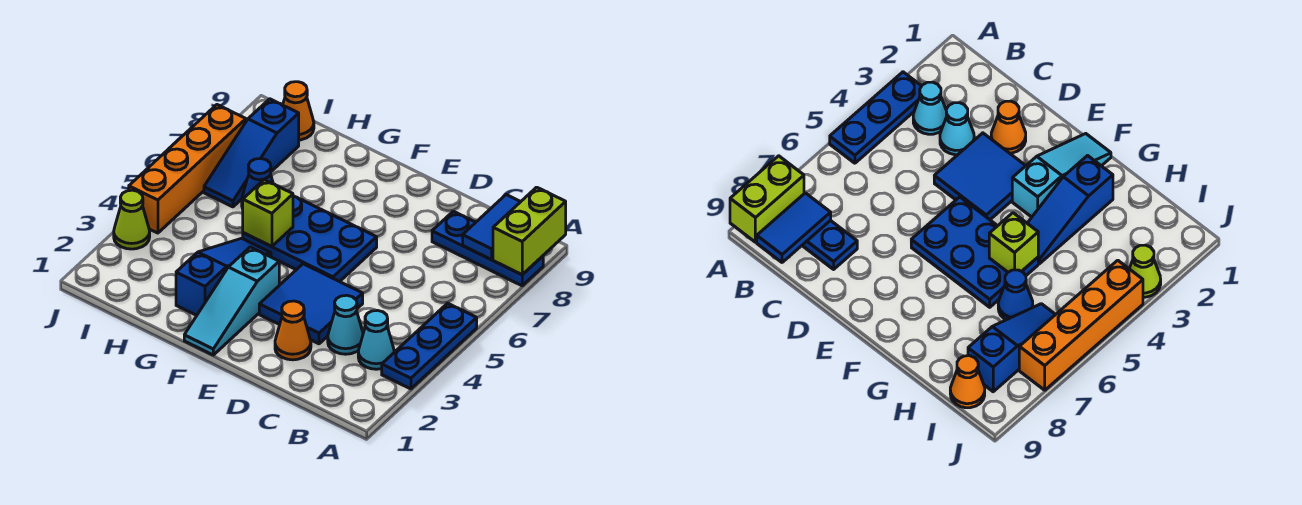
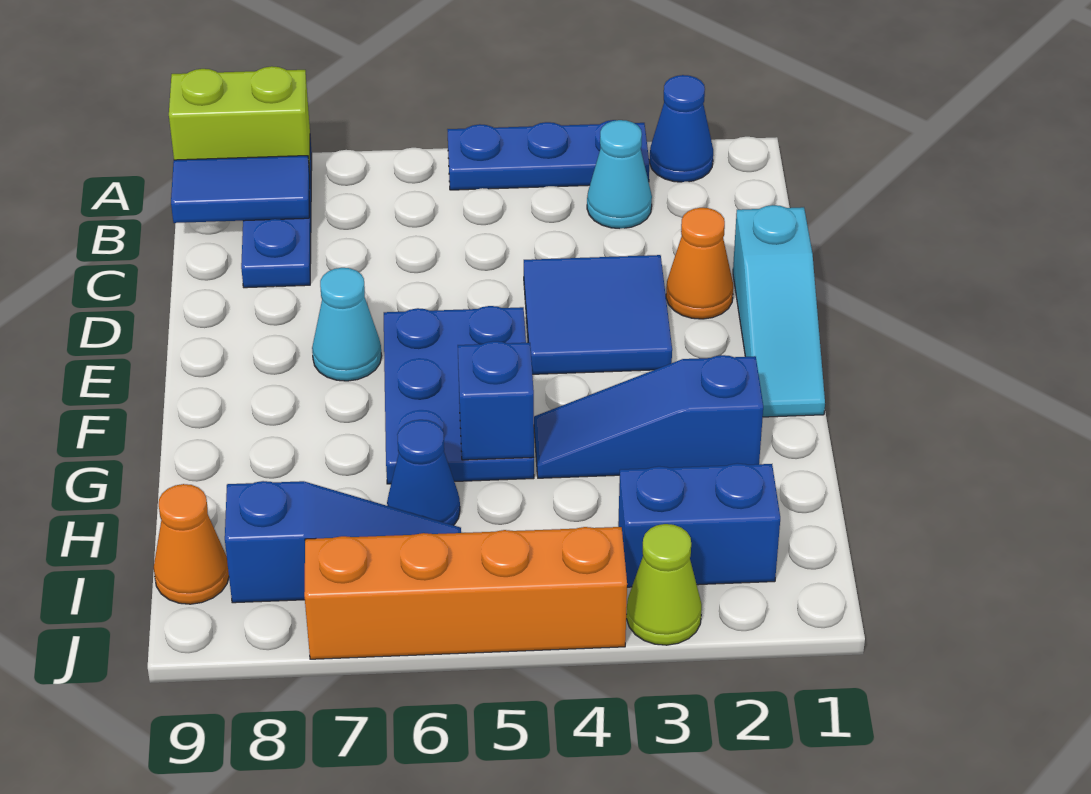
none -> blue 1x1 cone [649,75,713,182]
cyan 1x1 cone [328,295,363,354] -> cyan 1x1 cone moved to [312,268,382,381]
cyan 1x3 slope [184,247,279,355] -> cyan 1x3 slope turned to [733,205,825,417]
lime 1x1 brick [243,180,293,247] -> blue 1x1 brick [458,341,534,460]
none -> blue 1x2 brick [618,463,780,587]

